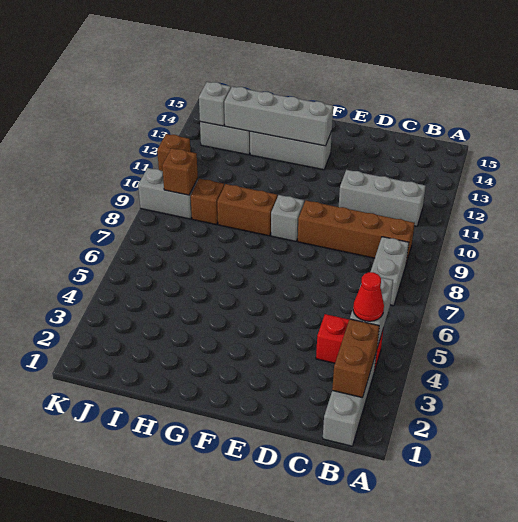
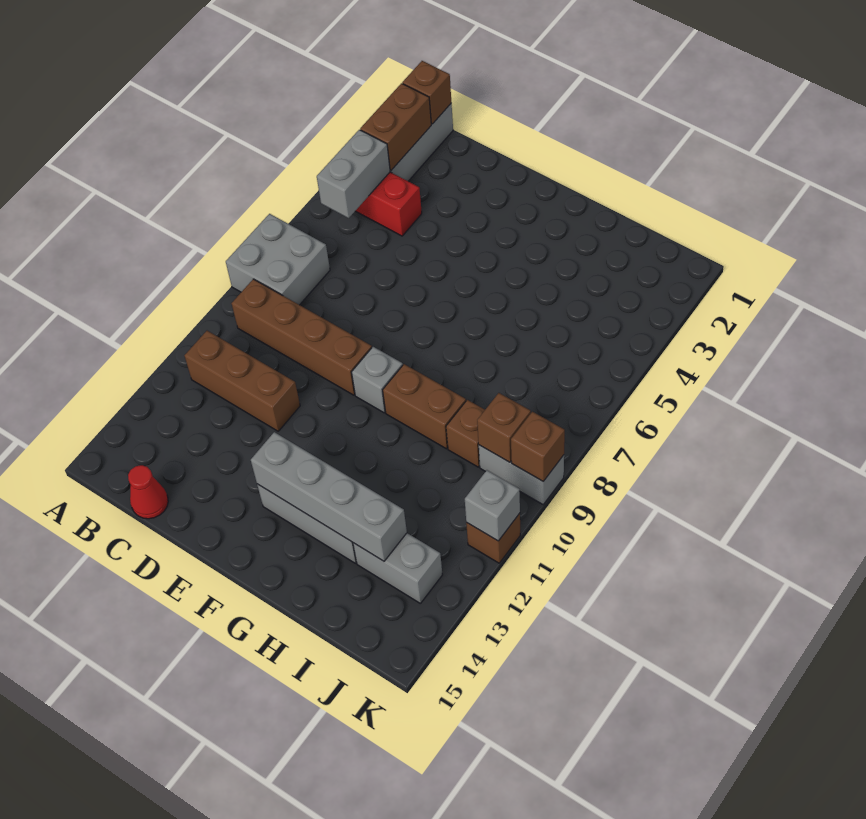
none -> brown 1x1 brick [402,61,451,124]
red 1x1 cone [353,272,384,321] -> red 1x1 cone moved to [128,465,168,519]
grey 1x2 brick [371,237,409,306] -> grey 2x2 brick [226,214,330,305]
grey 1x3 brick [339,170,426,226] -> brown 1x3 brick [184,331,300,431]
grey 1x1 brick [199,82,231,126] -> grey 1x1 brick moved to [465,470,520,541]
none -> brown 1x1 brick [511,412,565,481]

